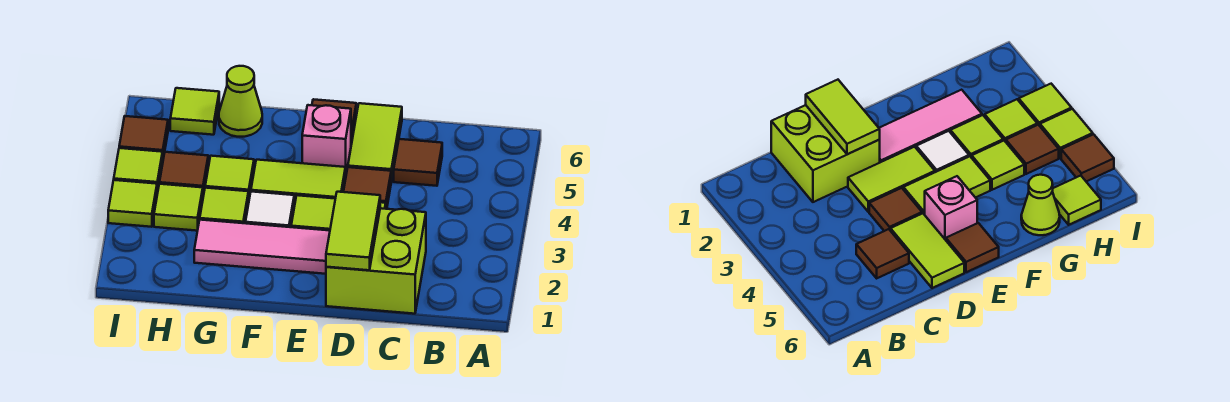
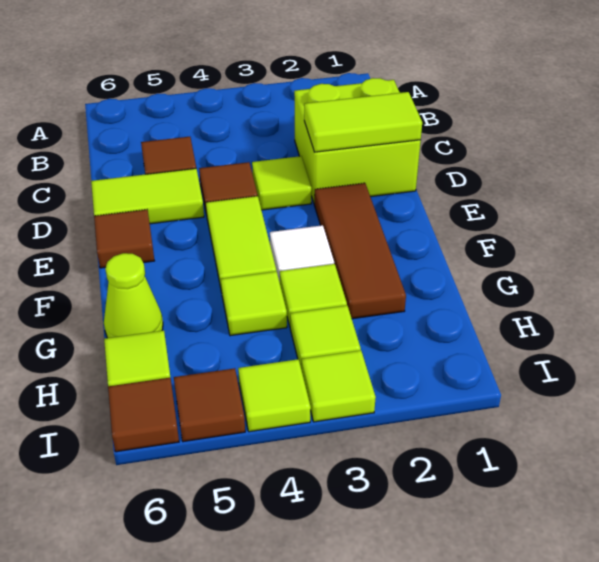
lime 1x2 tile [291,195,386,230] -> lime 1x1 tile [252,156,311,210]
pink 1x3 tile [194,220,330,274] -> brown 1x3 tile [314,183,406,319]
pink 1x1 brick [302,105,351,178] -> none
brown 1x1 tile [160,152,208,196] -> brown 1x1 tile moved to [108,378,179,452]

